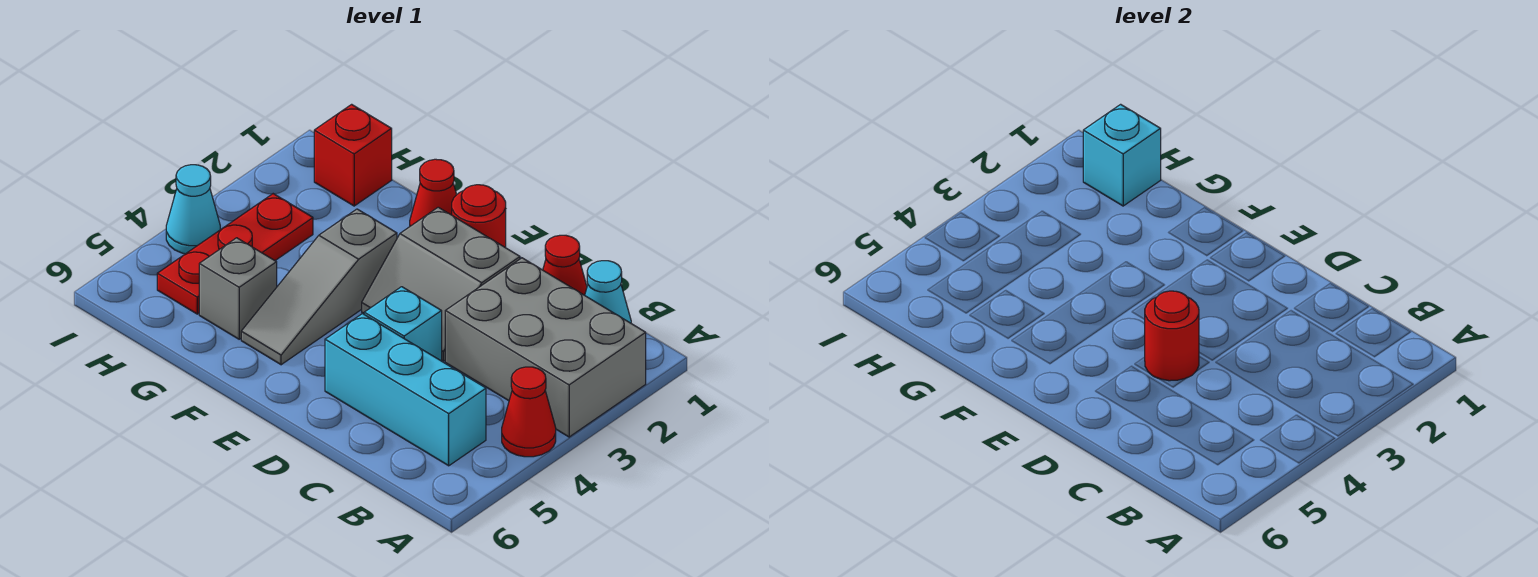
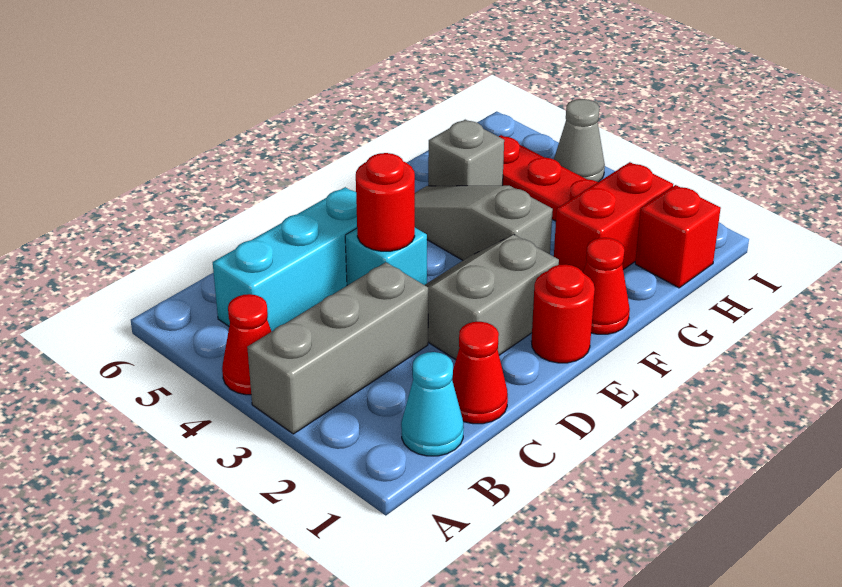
grey 2x3 brick [445,258,646,437] -> grey 1x3 brick [247,262,428,434]
none -> red 1x2 brick [554,162,673,272]
cyan 1x1 brick [1083,104,1161,206] -> none
cyan 1x1 cone [166,165,220,254] -> grey 1x1 cone [554,99,605,182]

